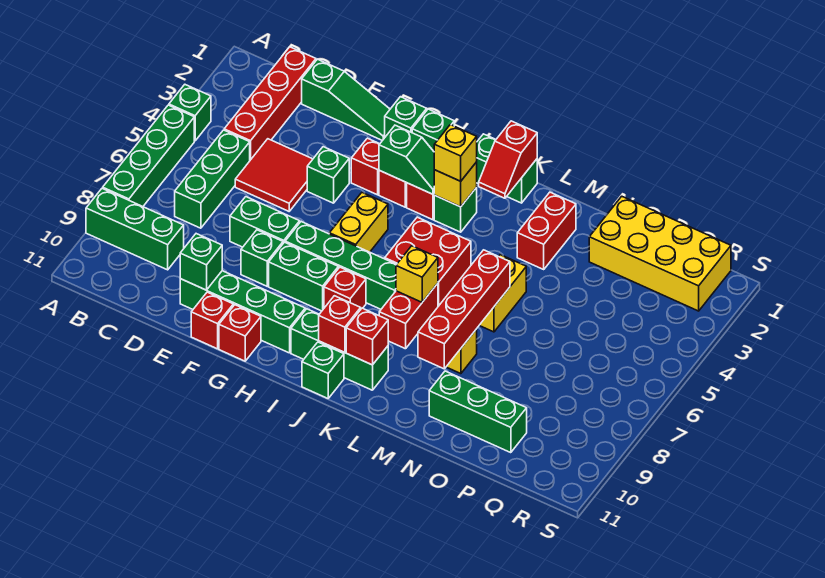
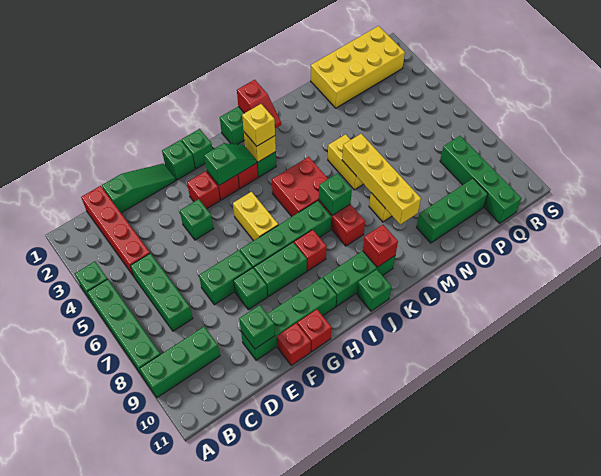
red 2x2 tile [235,139,313,211] -> none
red 1x1 brick [319,296,361,353] -> none
yellow 1x1 brick [396,246,438,302] -> green 1x1 brick [319,173,352,215]
red 1x2 brick [517,192,576,269] -> none
red 1x4 brick [418,250,510,369] -> yellow 1x4 brick [342,134,421,224]
none -> green 1x4 brick [440,136,521,223]

